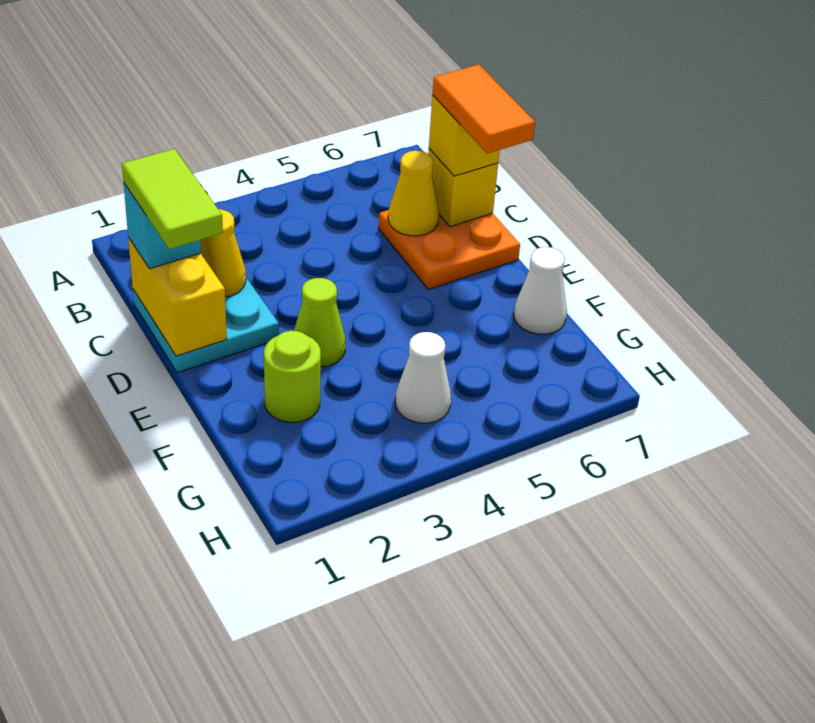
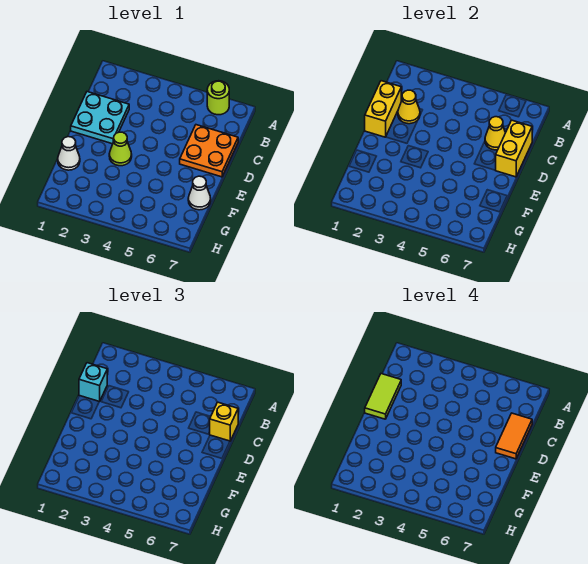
yellow 1x1 brick [428,149,498,227] -> yellow 1x2 brick [496,120,532,177]
lime 1x1 round brick [264,331,321,422] -> lime 1x1 round brick moved to [207,81,229,115]
white 1x1 cone [395,332,451,423] -> white 1x1 cone moved to [58,137,80,170]

